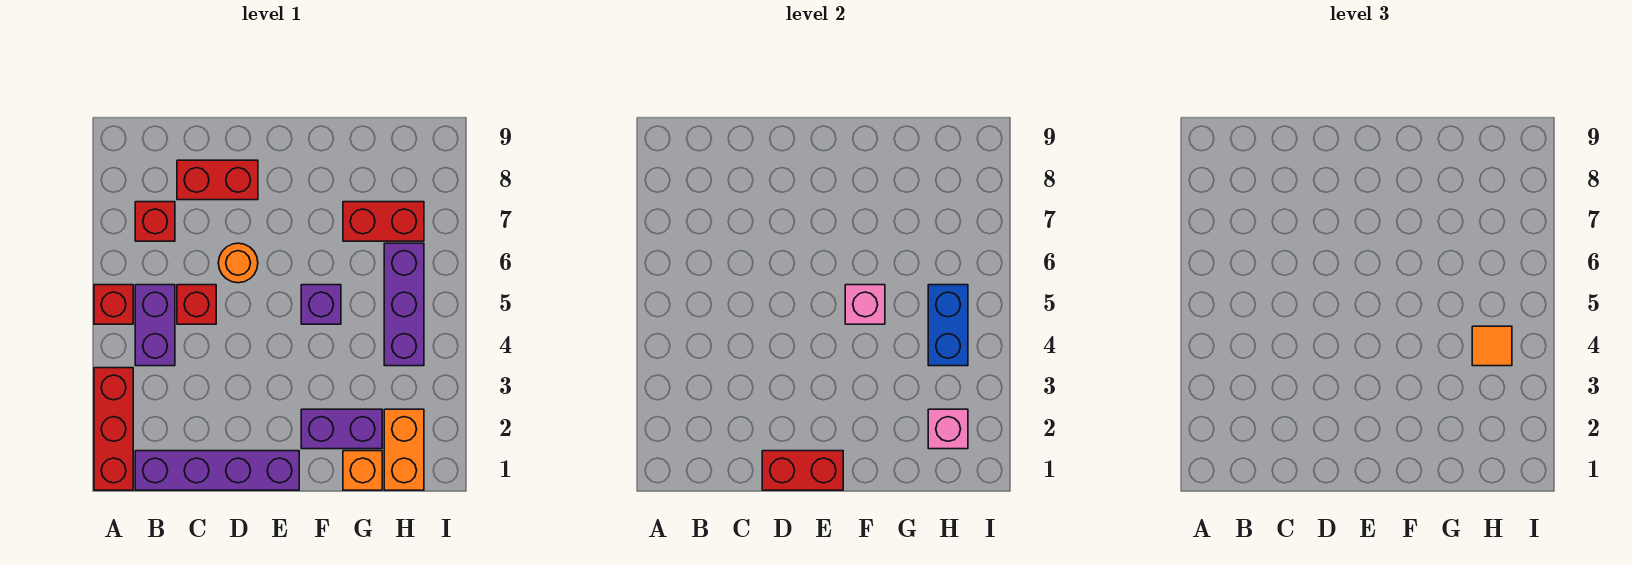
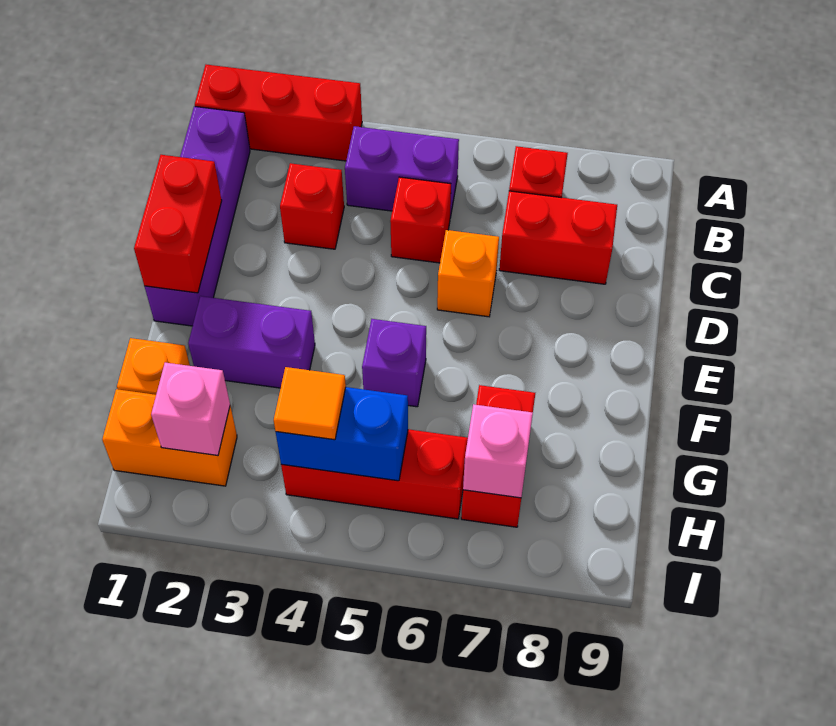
red 1x1 brick [94,285,133,324] -> red 1x1 brick moved to [280,163,344,249]
red 1x2 brick [177,160,258,200] -> red 1x2 brick turned to [499,191,617,284]
orange 1x1 round brick [218,243,258,283] -> orange 1x1 brick [437,230,499,317]
purple 1x2 brick [301,409,382,449] -> purple 1x2 brick turned to [188,296,315,388]
pink 1x1 brick [845,285,885,324] -> pink 1x1 brick moved to [463,404,533,498]
purple 1x3 brick [384,243,424,366] -> red 1x3 brick [281,429,468,519]

